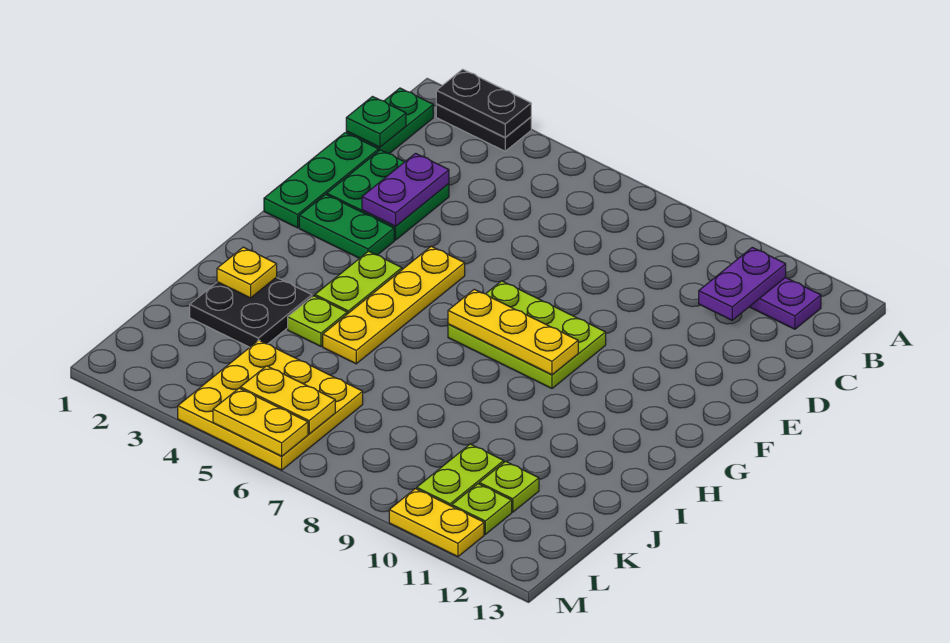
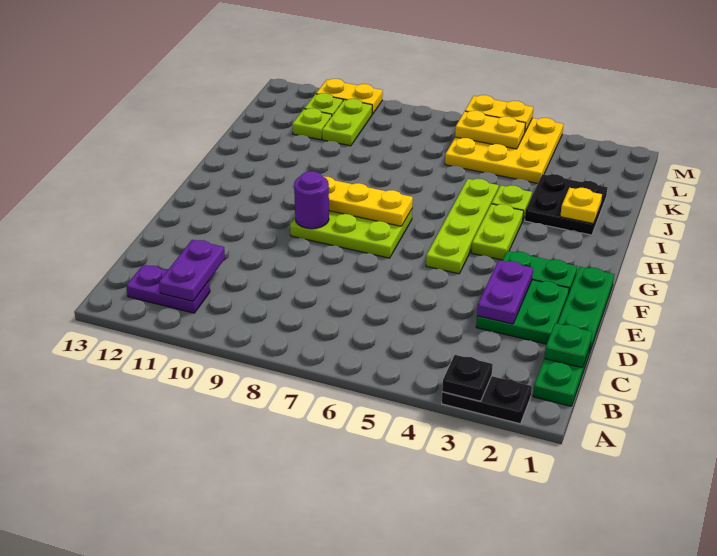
black 1x2 plate [436,69,531,137] -> black 1x1 plate [442,355,493,401]
yellow 1x4 plate [323,246,465,364] -> lime 1x4 plate [426,179,499,274]
none -> purple 1x1 round brick [294,171,329,229]

